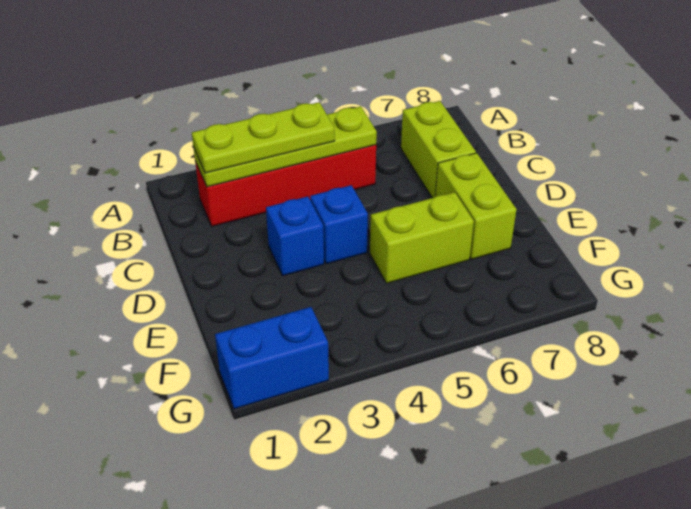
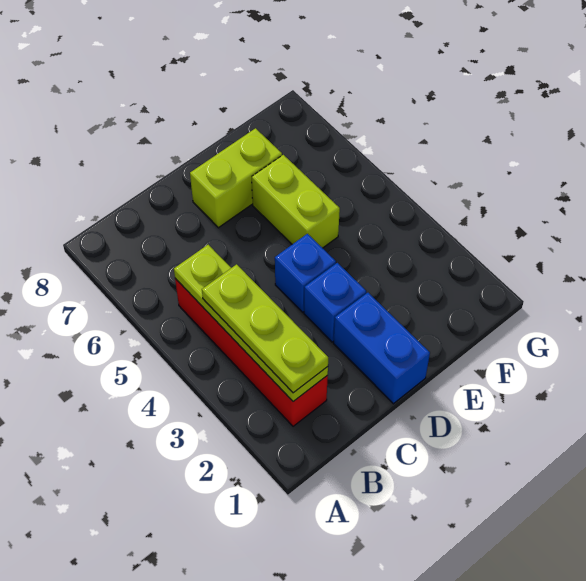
lime 1x2 brick [401,101,476,198] -> none
blue 1x2 brick [215,307,329,409] -> blue 1x2 brick moved to [334,293,430,404]

